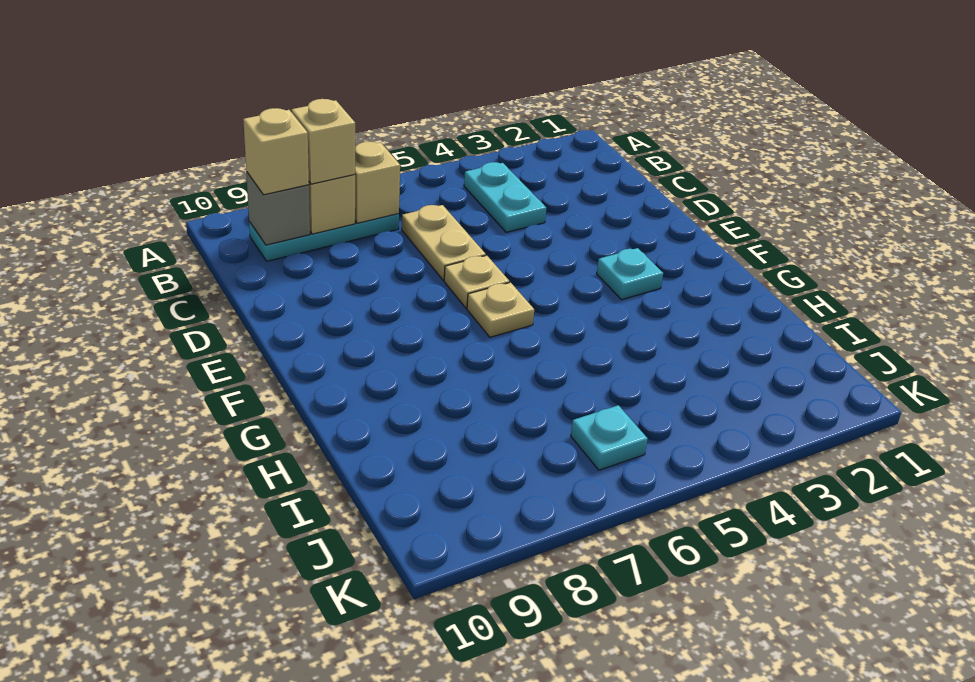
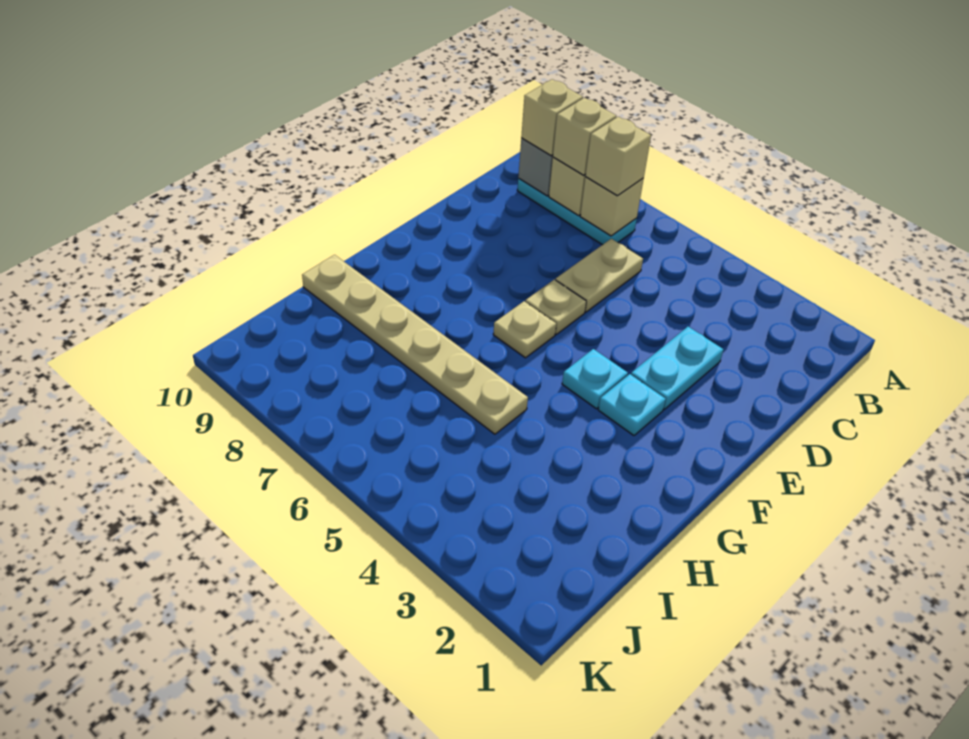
cyan 1x2 plate [464,162,546,232] -> cyan 1x2 plate moved to [631,327,723,409]
none -> tan 1x1 brick [585,117,651,196]
none -> tan 1x6 plate [302,255,528,434]
cyan 1x1 plate [571,405,648,470] -> cyan 1x1 plate moved to [562,349,628,409]

